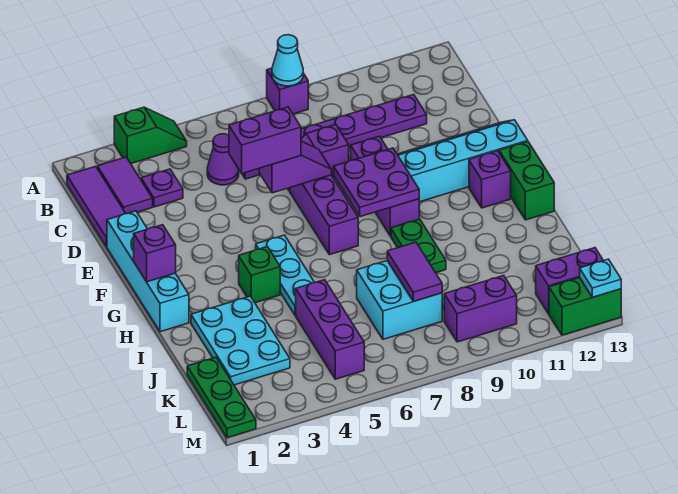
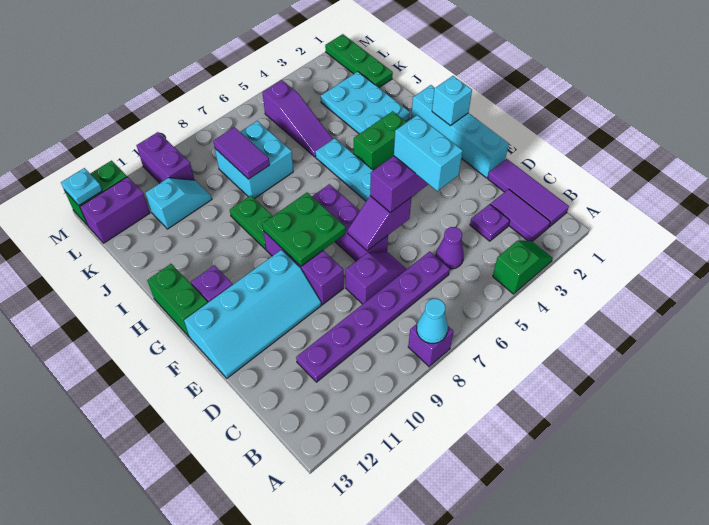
green 1x2 slope [114,107,187,164] -> green 1x2 slope turned to [493,241,553,294]
none -> cyan 1x2 brick [394,115,463,191]
purple 2x2 plate [334,148,419,217] -> green 2x2 plate [262,193,346,266]
purple 1x1 brick [134,225,176,282] -> cyan 1x1 brick [432,76,472,126]
green 1x1 brick [239,247,280,303] -> green 1x2 brick [354,111,406,170]
purple 1x3 brick [296,280,364,379] -> purple 1x3 slope [262,80,333,157]
none -> cyan 1x2 slope [145,178,212,229]
purple 1x2 brick [444,276,517,342] -> purple 1x2 brick turned to [136,132,194,183]

